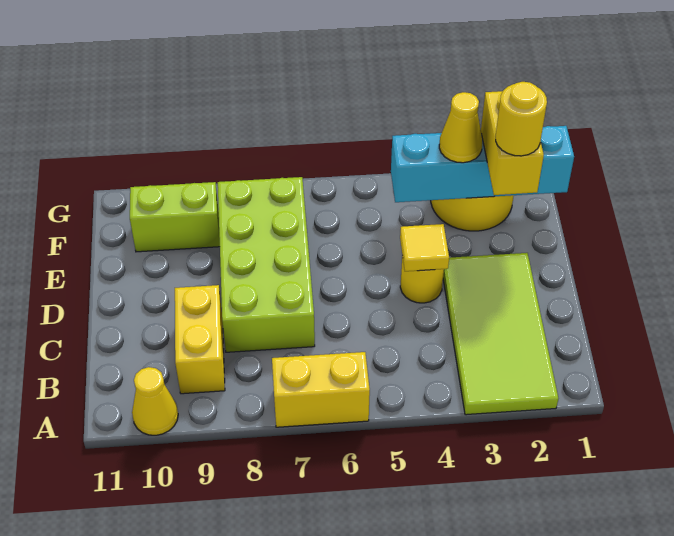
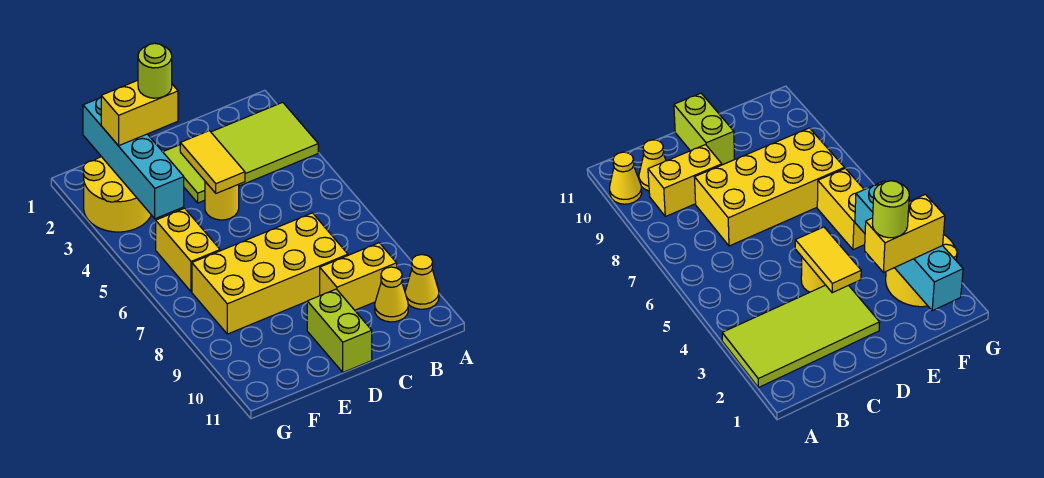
yellow 1x2 brick [272,352,370,427] -> yellow 1x2 brick moved to [156,208,220,292]
lime 2x4 brick [218,177,315,352] -> yellow 2x4 brick [192,213,348,334]
yellow 1x1 tile [400,224,449,271] -> yellow 1x2 tile [180,131,245,193]
yellow 1x1 round brick [496,82,547,156] -> lime 1x1 round brick [138,43,172,98]
yellow 1x1 cone [439,92,482,163] -> yellow 1x1 cone moved to [375,267,408,322]
lime 1x2 brick [130,182,220,252] -> lime 1x2 brick moved to [307,289,372,372]

